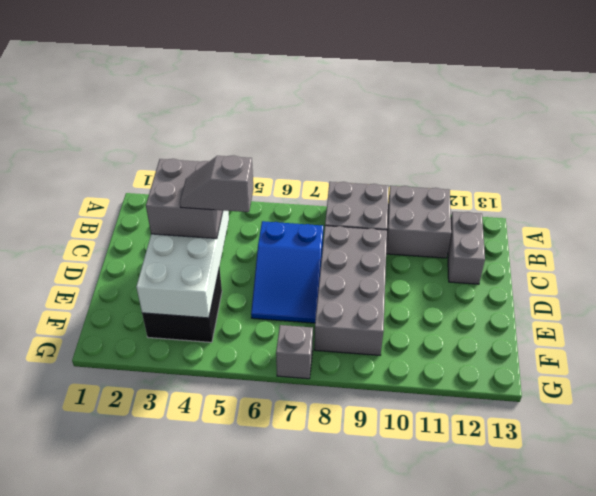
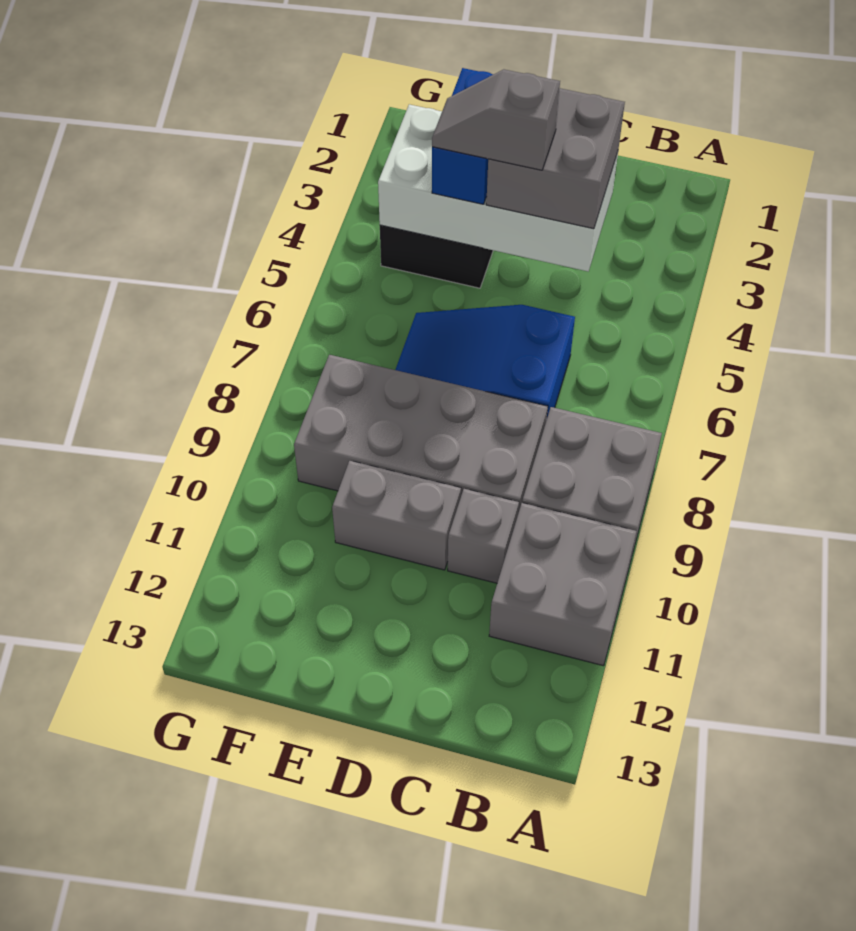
grey 1x2 brick [448,212,485,284] -> grey 1x2 brick moved to [332,461,461,570]
grey 1x2 slope [180,155,253,212] -> grey 1x2 slope turned to [432,69,560,170]
none -> blue 1x2 brick [432,68,493,204]
grey 1x1 brick [276,325,313,379] -> grey 1x1 brick moved to [448,489,519,583]

